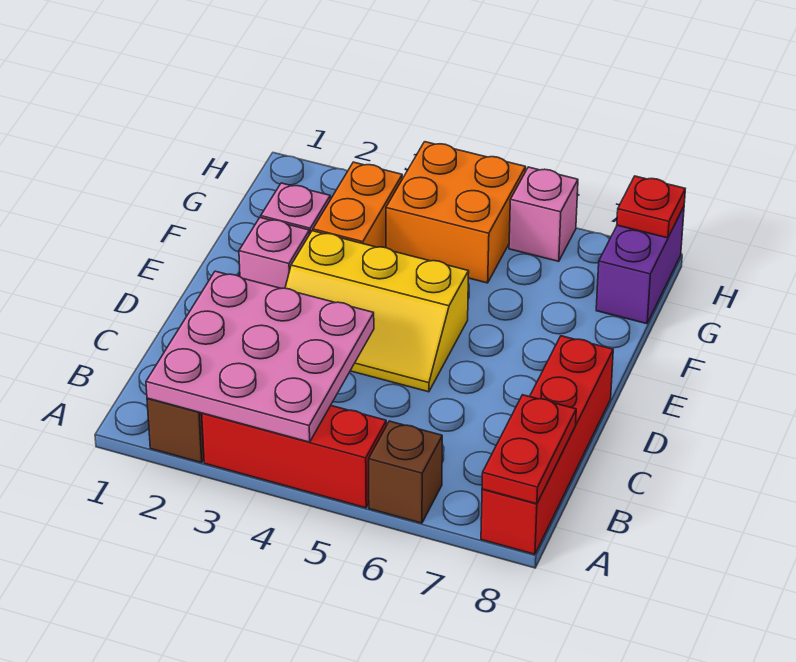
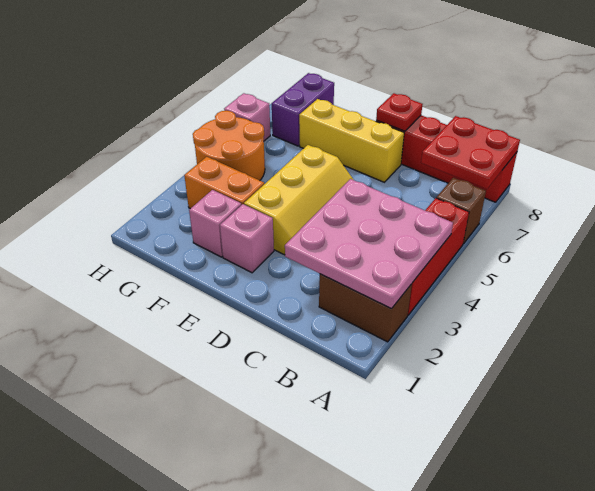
red 1x2 plate [482,395,576,504] -> red 2x2 plate [421,116,520,189]
none -> yellow 1x3 brick [299,99,404,182]
orange 2x2 brick [386,142,526,283] -> orange 2x2 round brick [193,111,265,180]
purple 1x2 brick [596,207,684,324] -> purple 1x2 brick turned to [272,73,334,146]
red 1x1 plate [617,176,685,238] -> red 1x1 plate moved to [376,93,423,131]

